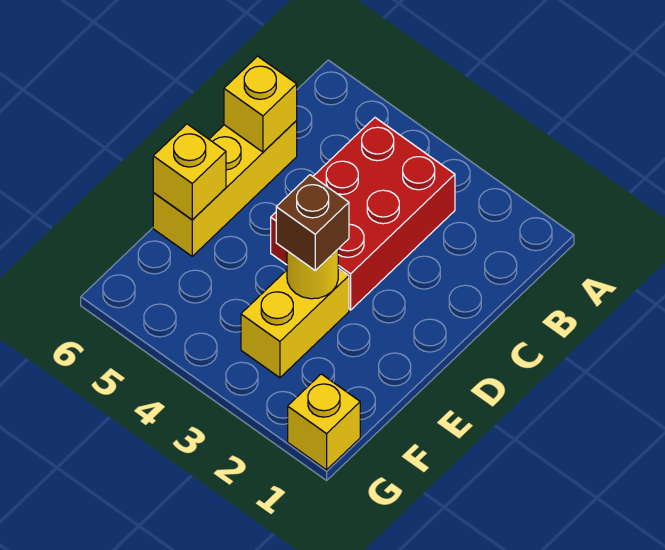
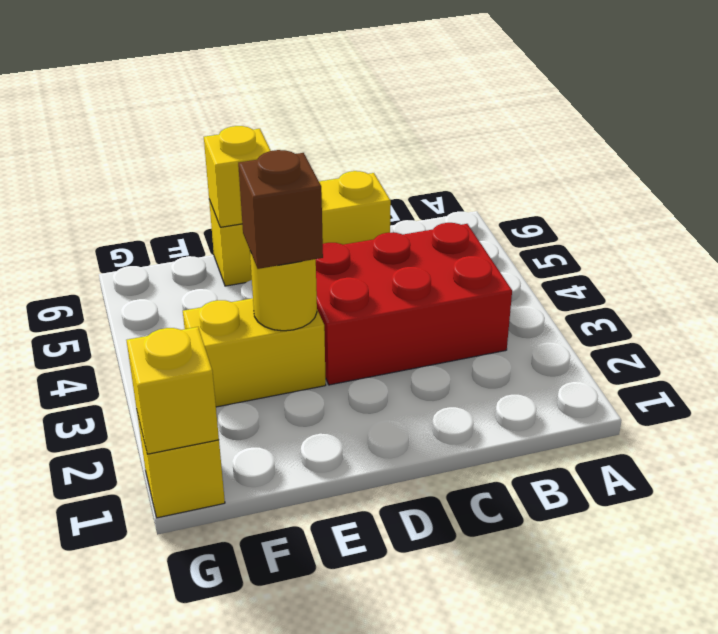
yellow 1x1 brick [224,56,297,152] -> yellow 1x1 brick moved to [126,327,219,454]

